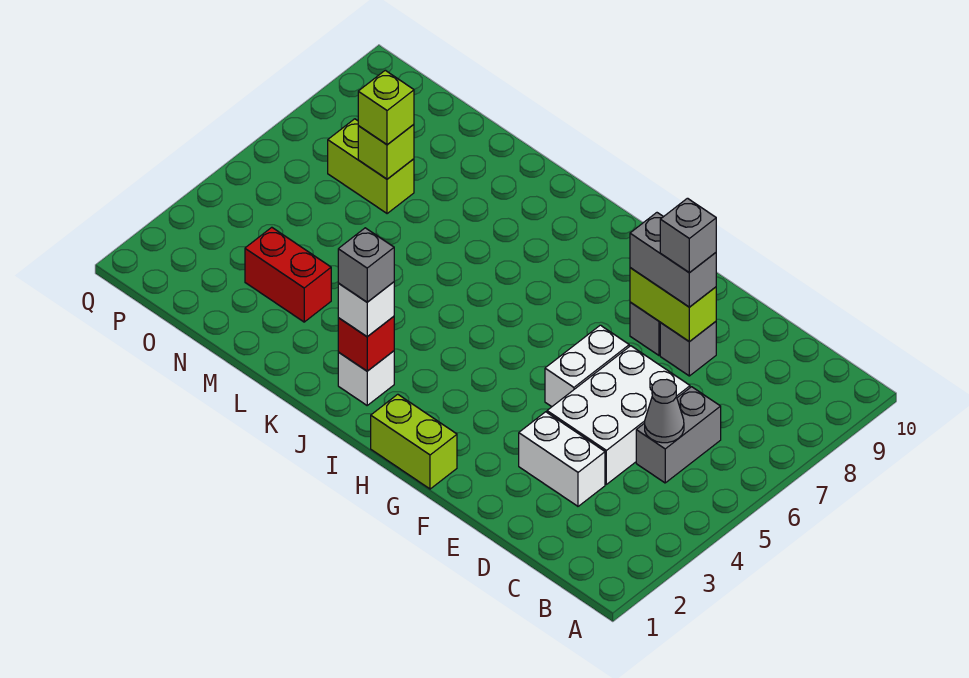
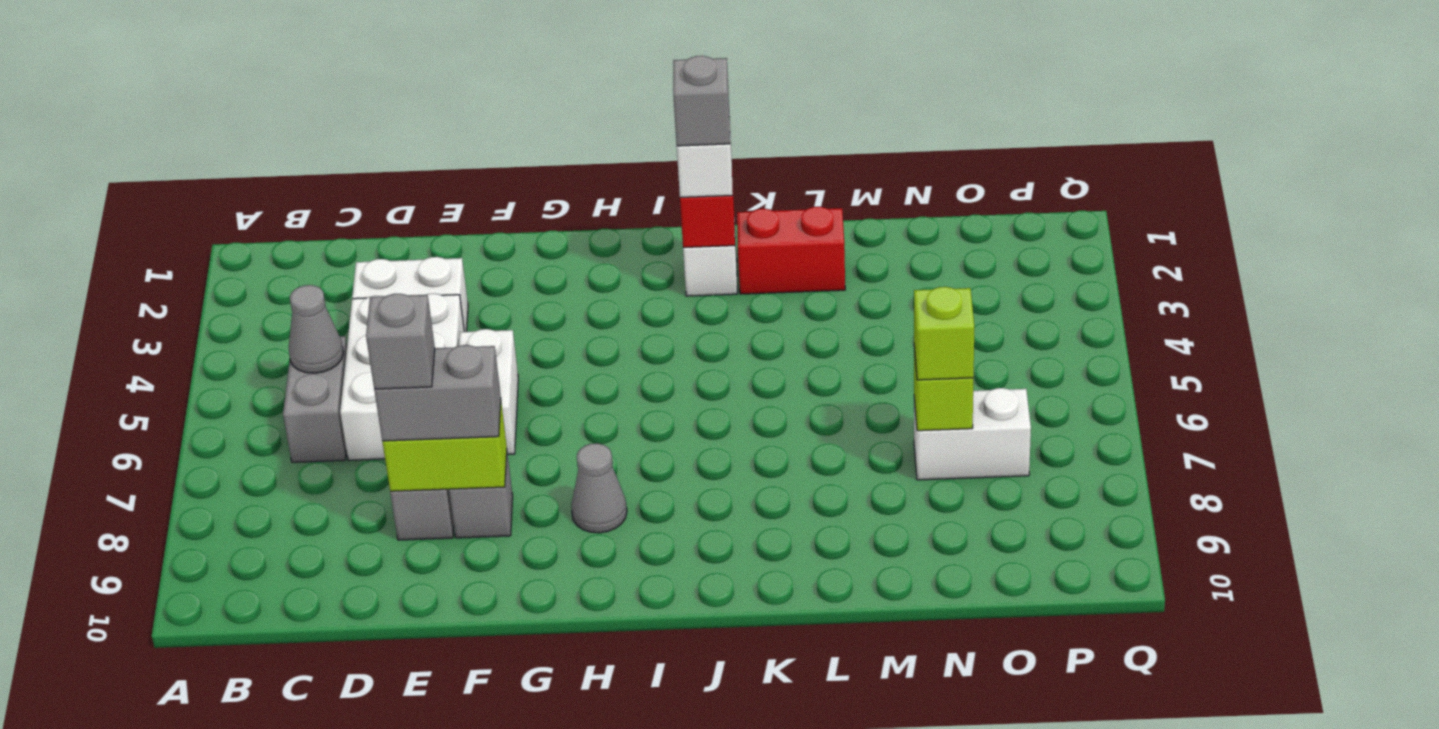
lime 1x2 brick [371,394,457,489] -> none
none -> grey 1x1 cone [571,443,627,533]
red 1x2 brick [245,227,331,322] -> red 1x2 brick moved to [737,207,845,294]
lime 1x2 brick [328,119,414,214] -> white 1x2 brick [914,388,1031,480]

